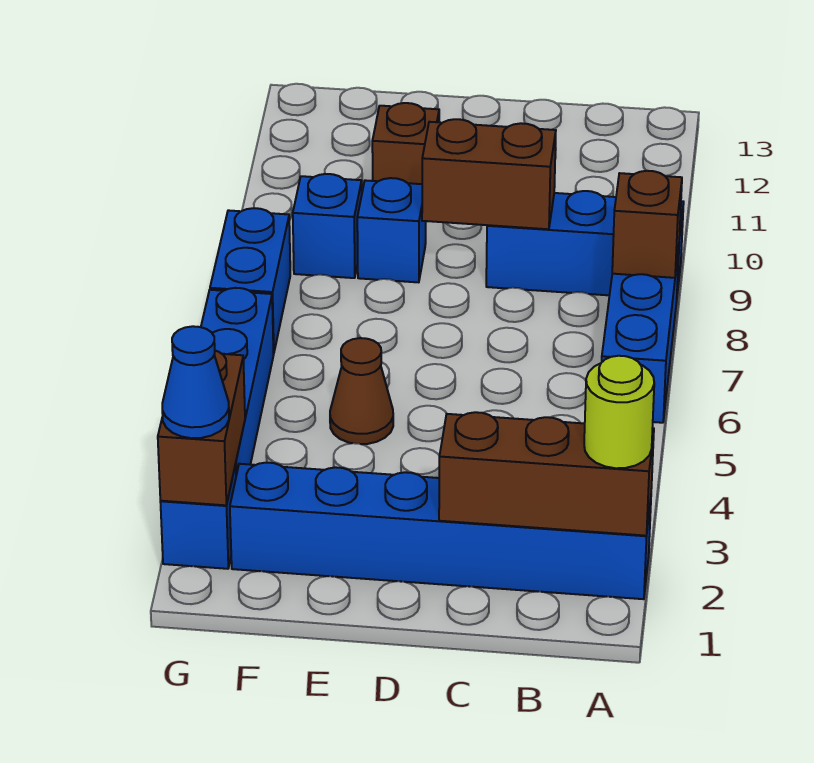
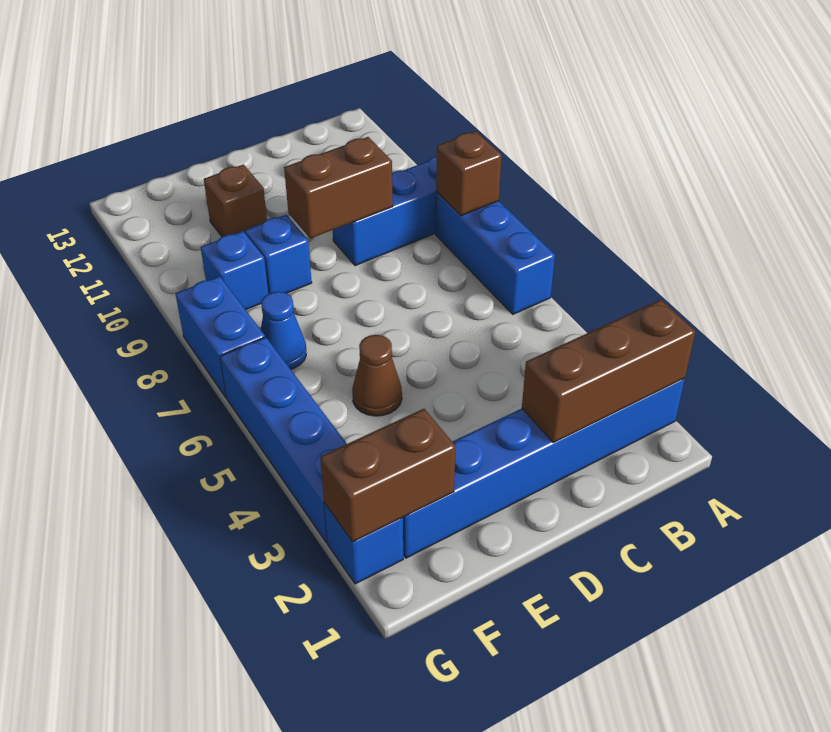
lime 1x1 round brick [584,356,654,468] -> none
brown 1x2 brick [158,351,245,505] -> brown 1x2 brick turned to [320,409,456,542]
blue 1x1 cone [162,326,229,438] -> blue 1x1 cone moved to [261,292,306,369]

